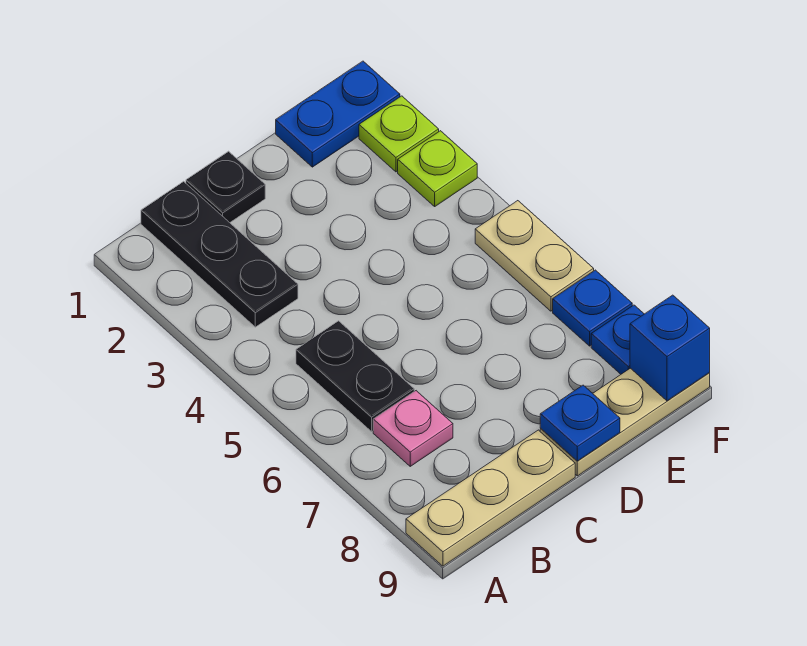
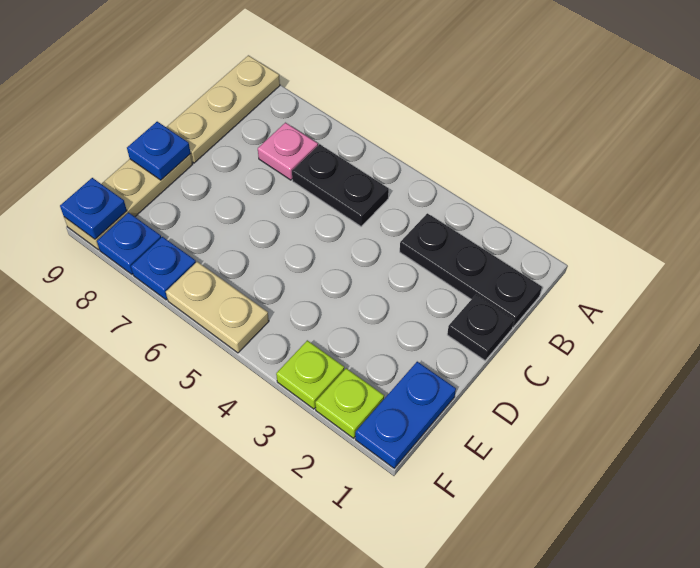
blue 1x1 brick [630,295,710,401] -> blue 1x1 plate [60,178,127,239]

